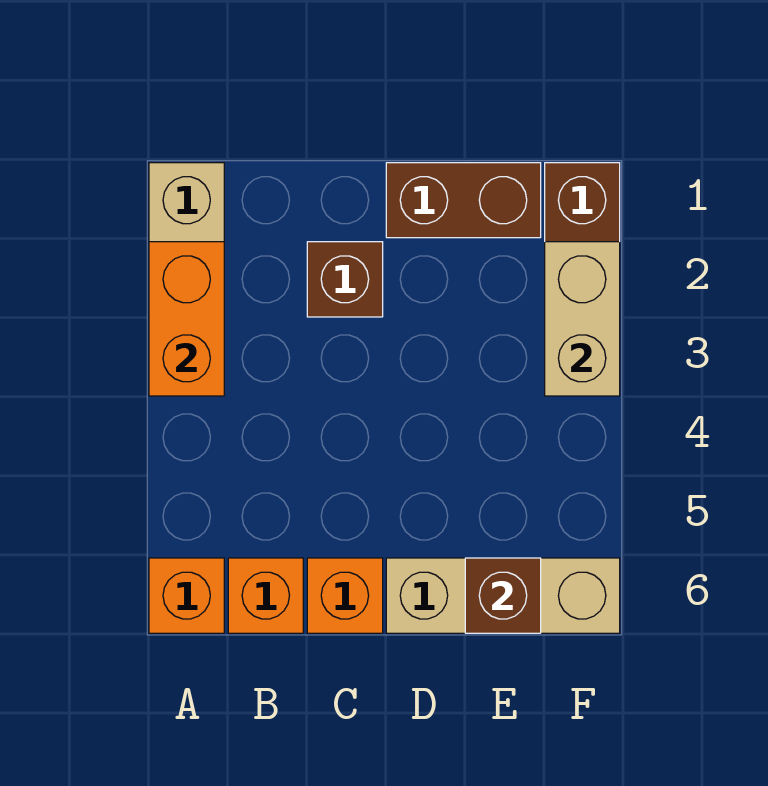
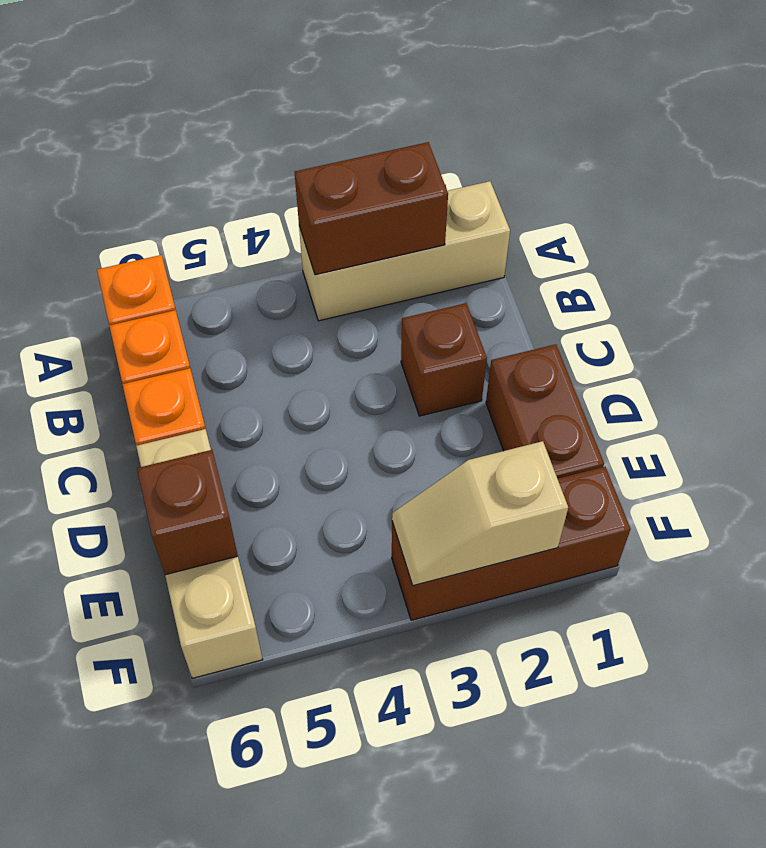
orange 1x2 brick [149,242,224,396] -> brown 1x2 brick [295,142,448,275]
tan 1x2 brick [545,242,620,396] -> tan 1x2 slope [392,441,568,585]

